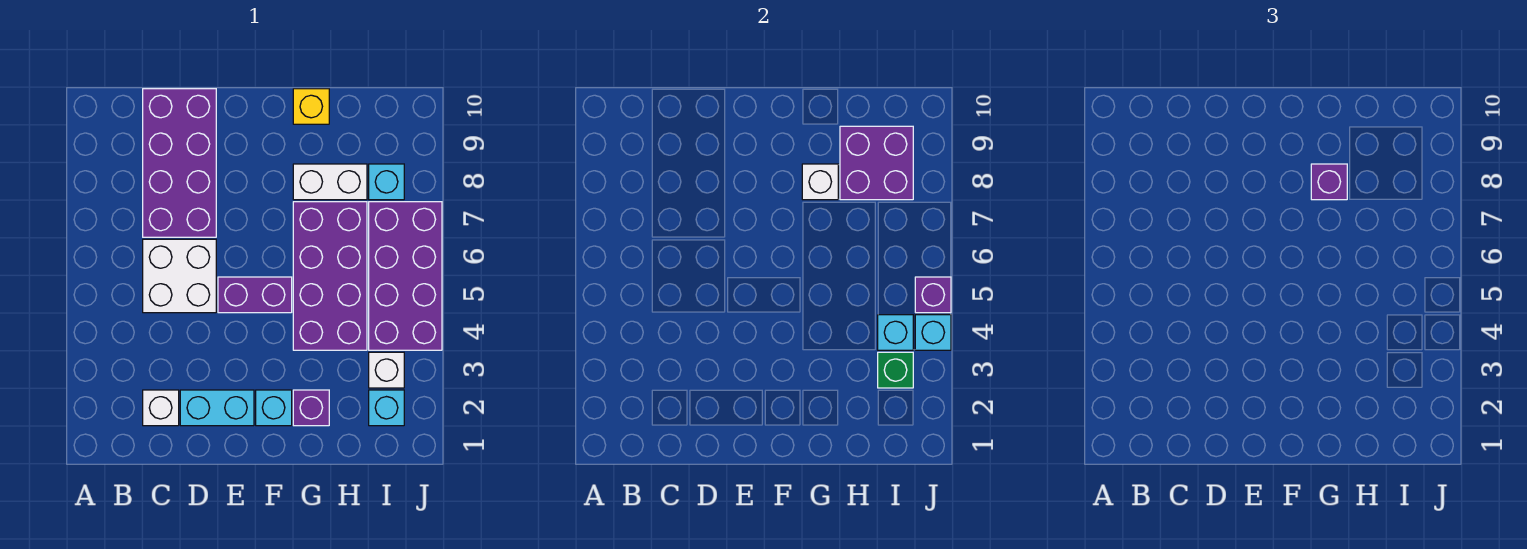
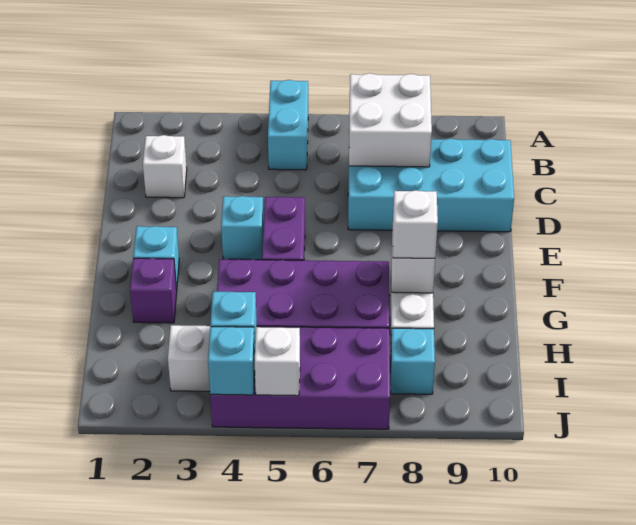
white 2x2 brick [143,239,216,313] -> white 2x2 brick moved to [349,73,432,167]
purple 2x4 brick [143,89,216,237] -> cyan 2x4 brick [348,139,514,232]
cyan 1x2 brick [180,390,254,426] -> cyan 1x2 brick moved to [268,80,308,170]
purple 1x1 brick [1311,164,1347,200] -> white 1x1 brick [393,190,438,258]
yellow 1x1 brick [293,89,329,124] -> none
purple 2x2 brick [840,126,913,200] -> none
cyan 1x1 brick [369,390,404,426] -> cyan 1x1 brick moved to [221,196,264,260]
green 1x1 brick [878,352,913,388] -> none
purple 1x1 brick [915,277,951,313] -> white 1x1 brick [255,327,300,396]

